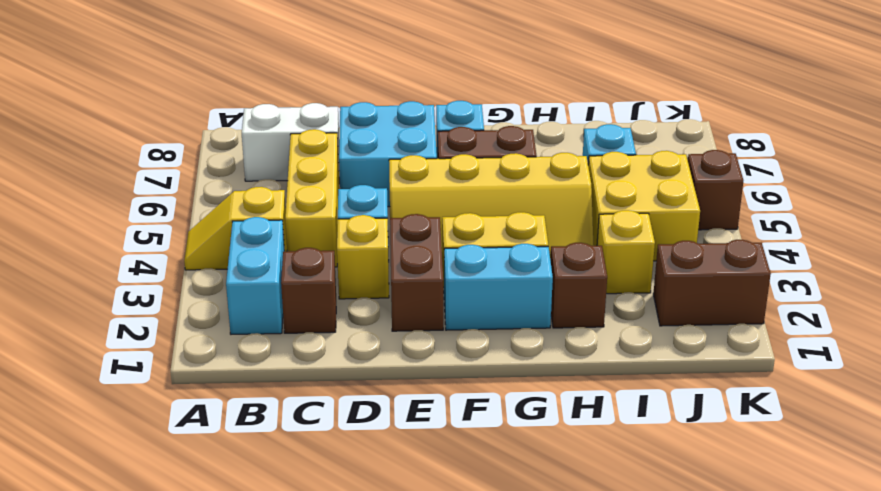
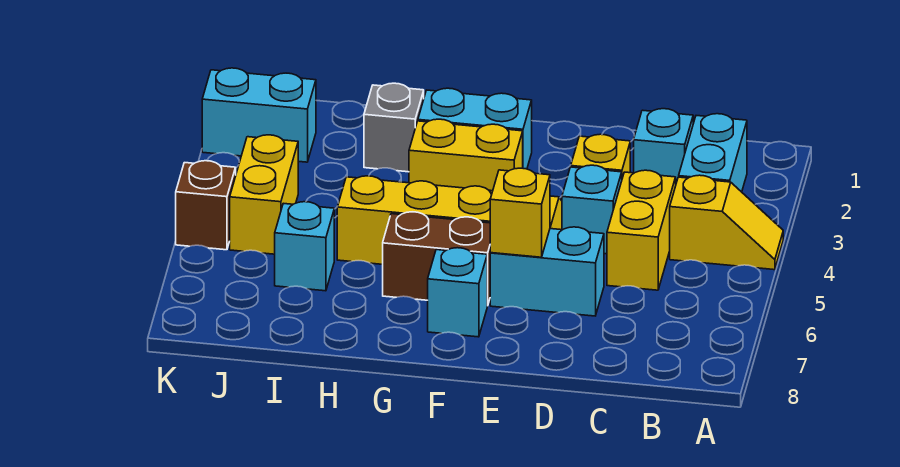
white 1x2 brick [242,103,339,181] -> none
brown 1x1 brick [281,248,336,333] -> cyan 1x1 brick [634,109,693,183]
yellow 1x3 brick [285,129,339,267] -> yellow 1x2 brick [607,170,676,290]
cyan 2x2 brick [339,101,437,207] -> cyan 1x2 brick [490,227,604,316]
brown 1x2 brick [390,214,443,331] -> none
brown 1x1 brick [551,243,607,328] -> grey 1x1 brick [364,83,424,172]
yellow 1x1 brick [597,210,655,294] -> yellow 1x1 brick moved to [490,168,550,257]
yellow 2x2 brick [588,151,700,261] -> yellow 1x2 brick [230,135,298,254]
brown 1x2 brick [653,240,771,326] -> cyan 1x2 brick [202,68,316,162]

